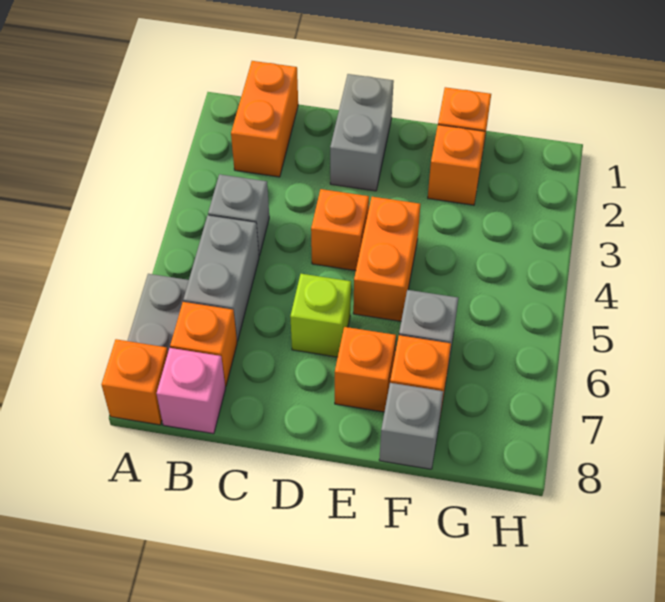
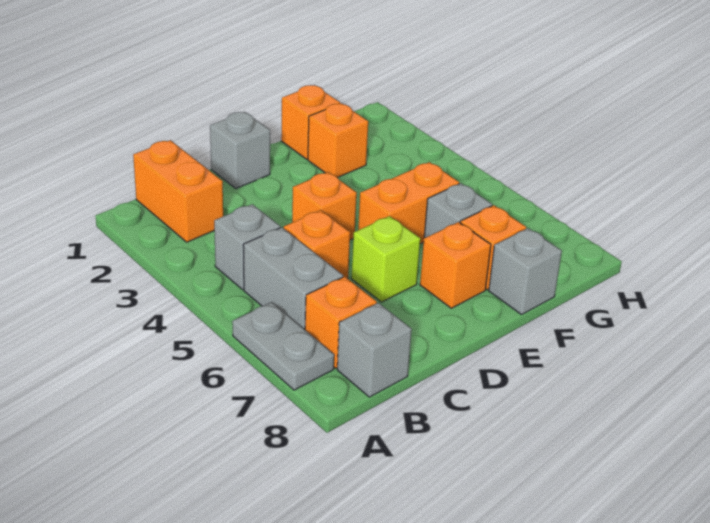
orange 1x1 brick [101,339,168,425] -> orange 1x1 brick moved to [284,210,350,279]
pink 1x1 brick [157,348,225,434] -> grey 1x1 brick [337,303,412,397]
grey 1x2 brick [330,74,394,191] -> grey 1x1 brick [210,112,270,189]
orange 1x2 brick [353,197,420,321] -> orange 1x2 brick turned to [358,162,459,244]

